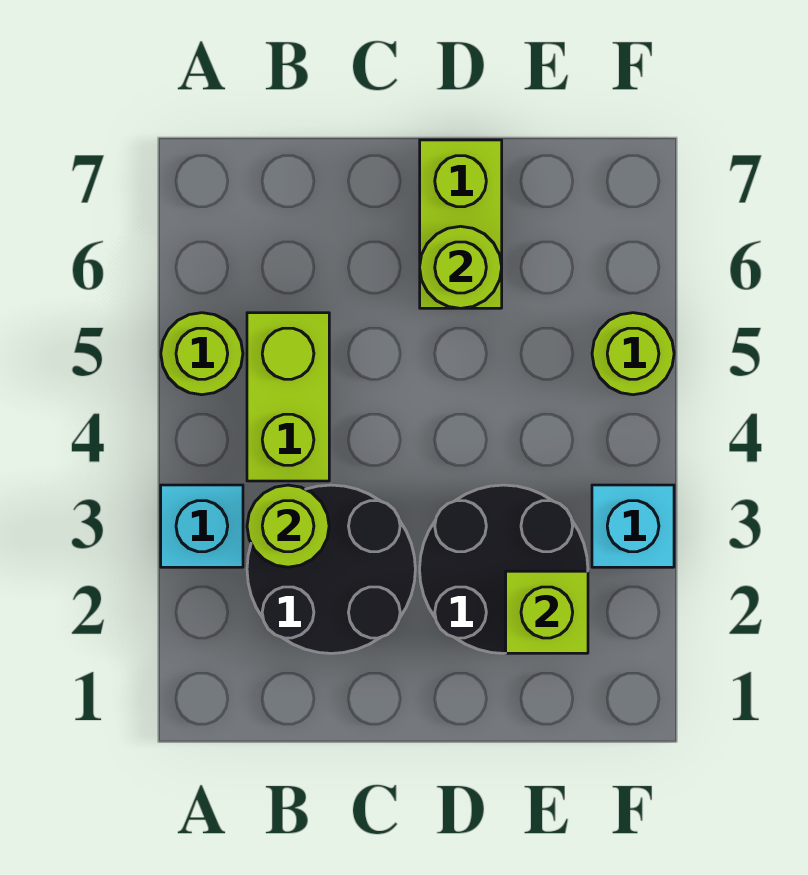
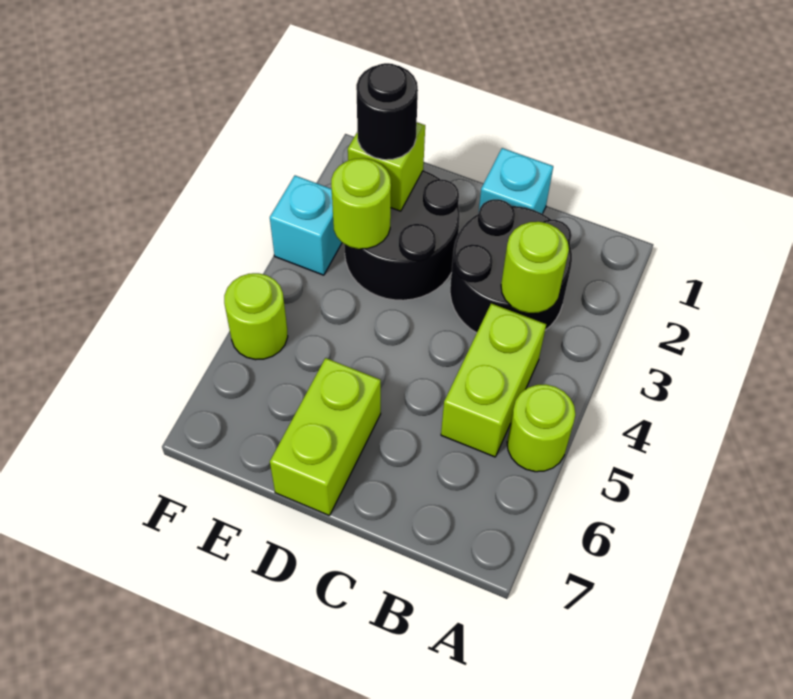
cyan 1x1 brick [161,485,243,567] -> cyan 1x1 brick moved to [479,148,553,214]
lime 1x1 round brick [420,226,502,308] -> lime 1x1 round brick moved to [331,158,391,249]
none -> black 1x1 round brick [356,63,418,160]

